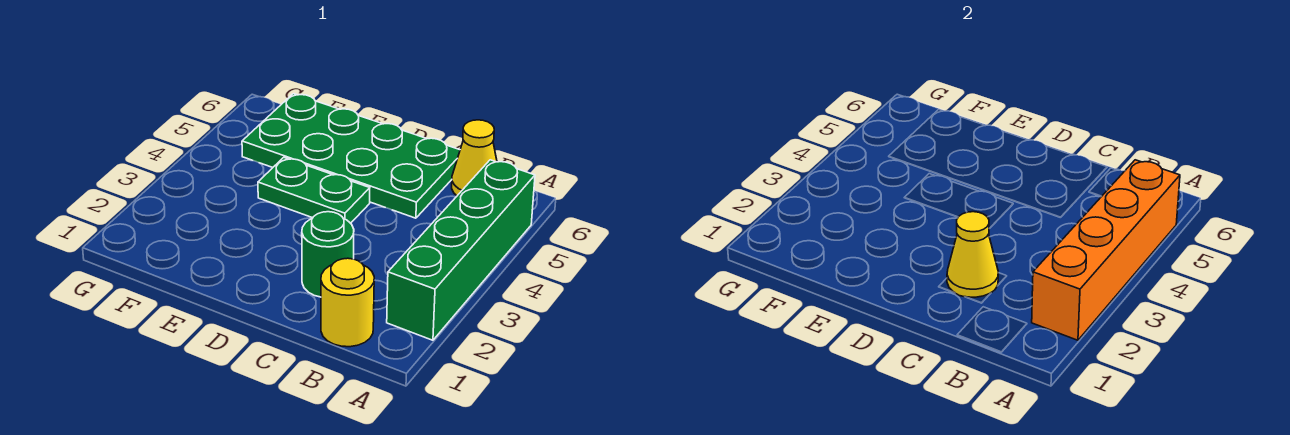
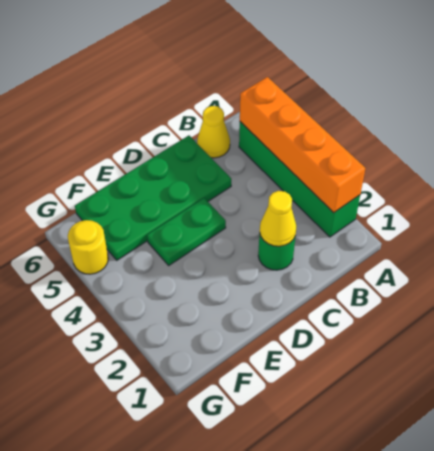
yellow 1x1 round brick [321,258,374,347] -> yellow 1x1 round brick moved to [68,220,108,274]

